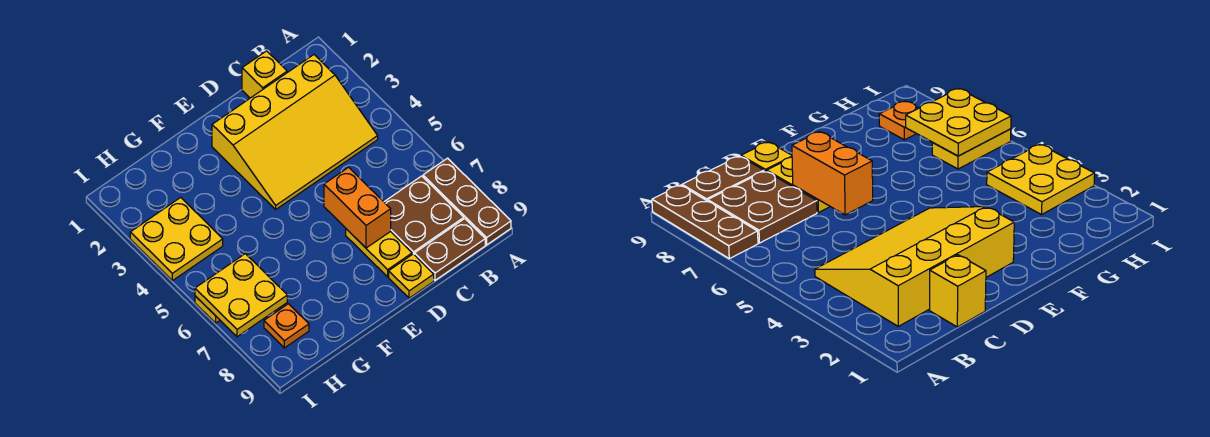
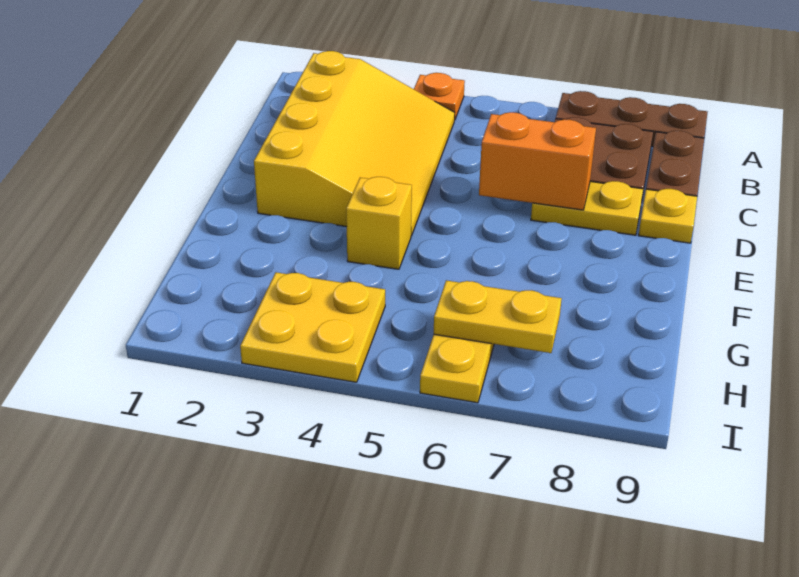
yellow 1x1 brick [242,51,287,98] -> yellow 1x1 brick moved to [346,177,412,269]
yellow 2x2 plate [195,254,287,337] -> yellow 1x2 plate [434,280,562,353]
orange 1x1 plate [264,304,309,348] -> orange 1x1 plate moved to [414,73,465,119]

